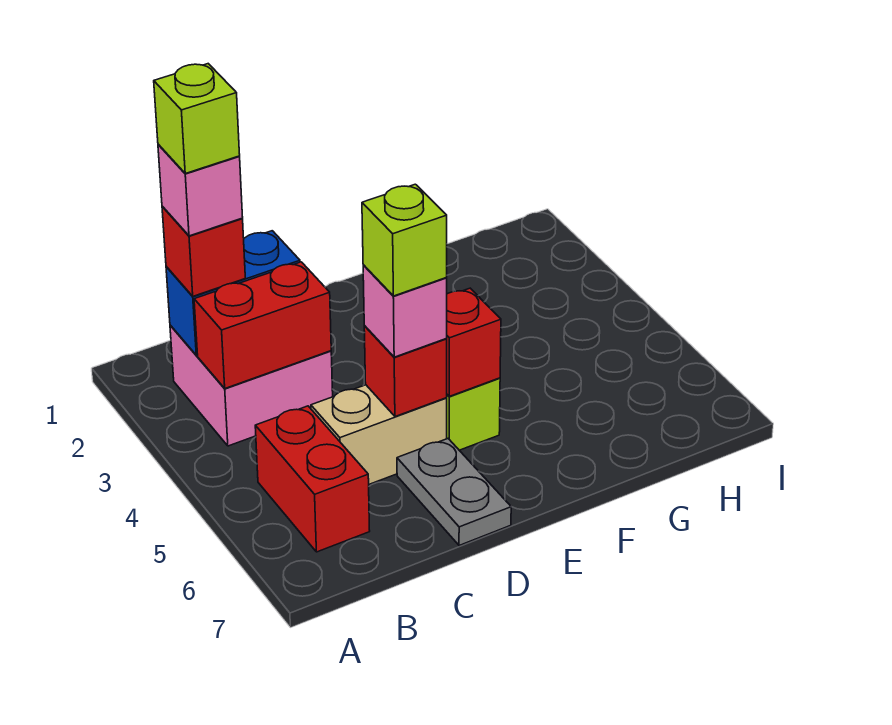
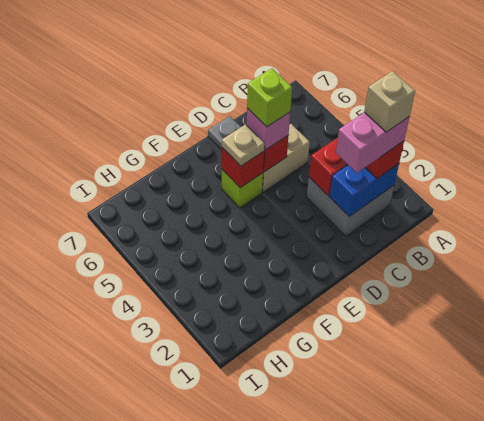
pink 2x2 brick [170,325,333,446] -> grey 2x2 brick [307,177,394,236]
pink 1x1 brick [158,144,243,236] -> pink 1x2 brick [336,112,409,173]
lime 1x1 brick [154,64,240,173] -> tan 1x1 brick [364,71,415,132]
red 1x2 brick [255,406,370,552] -> none
none -> tan 1x1 plate [222,125,265,166]

